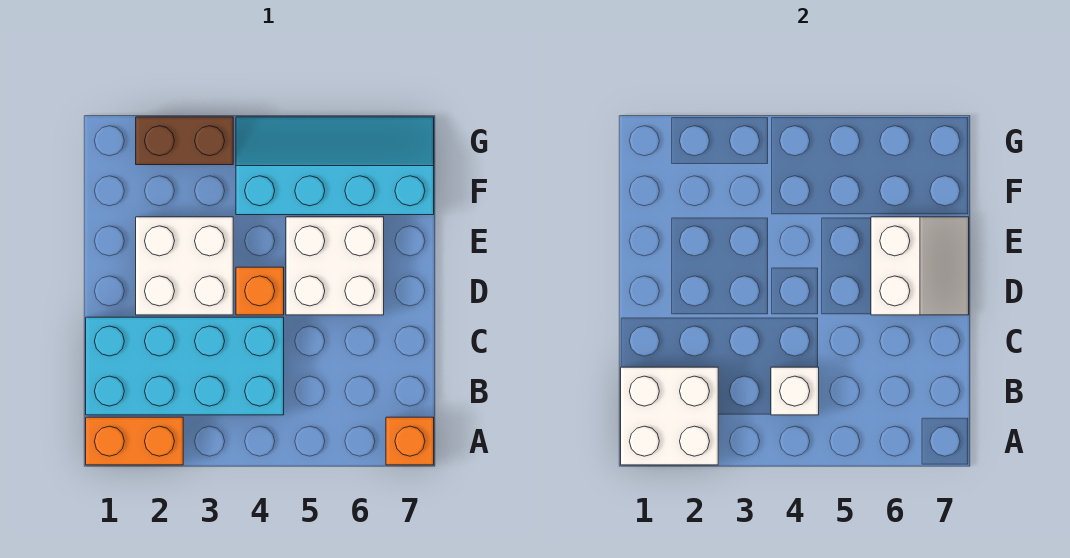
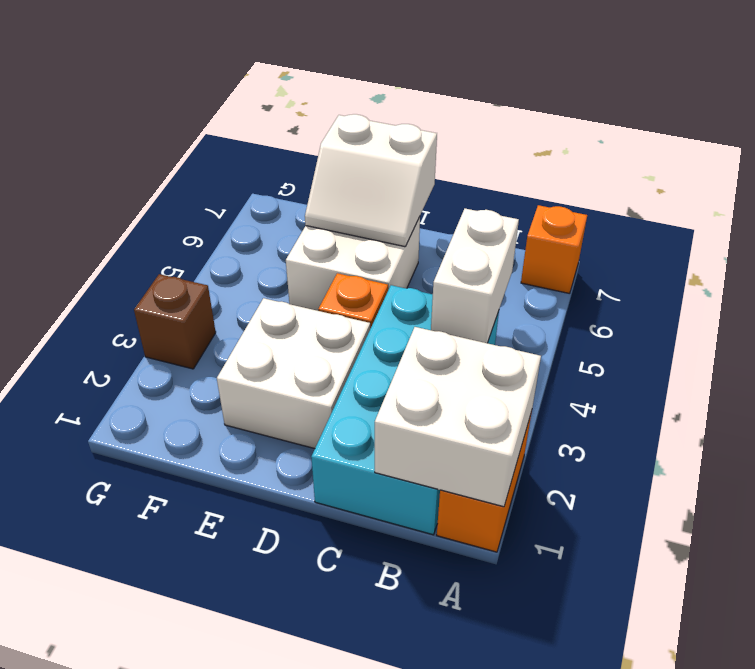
white 1x1 brick [771,367,819,415] -> white 1x2 brick [431,209,519,343]
white 2x2 slope [871,217,969,315] -> white 2x2 slope turned to [305,114,437,247]
cyan 2x4 slope [236,117,434,215] -> none
brown 1x2 brick [136,117,233,165] -> brown 1x1 brick [134,274,216,369]

